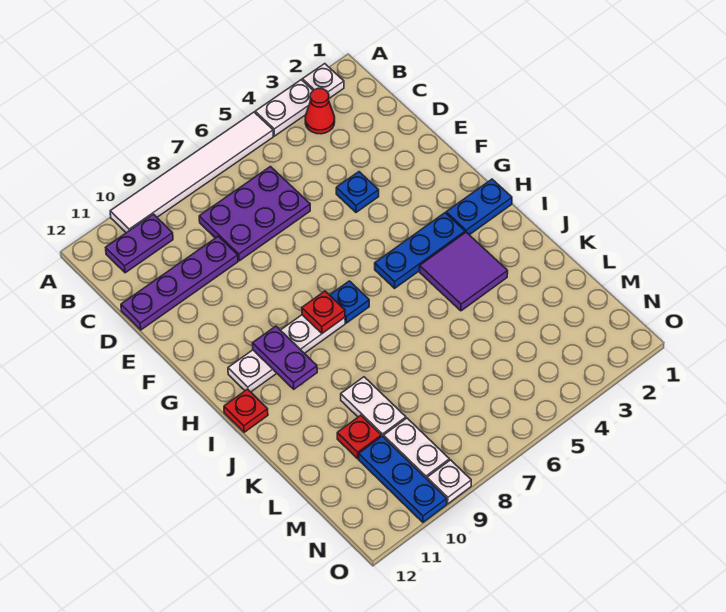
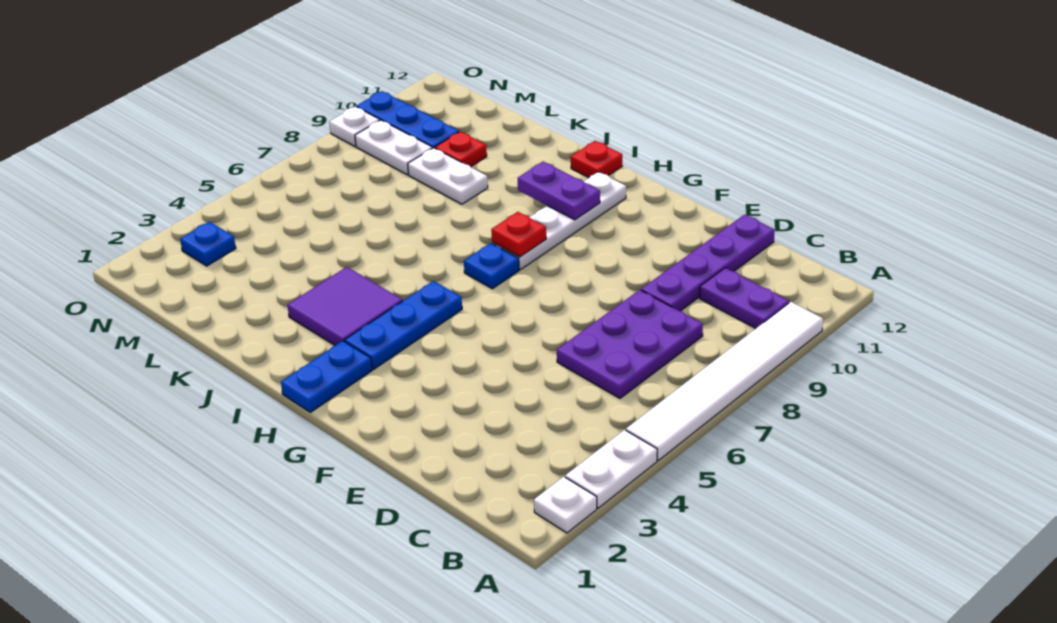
red 1x1 cone [305,88,335,134] -> none
purple 1x2 plate [106,214,173,273] -> purple 1x2 plate turned to [700,268,789,329]
blue 1x1 plate [336,172,379,212] -> blue 1x1 plate moved to [180,222,236,266]

